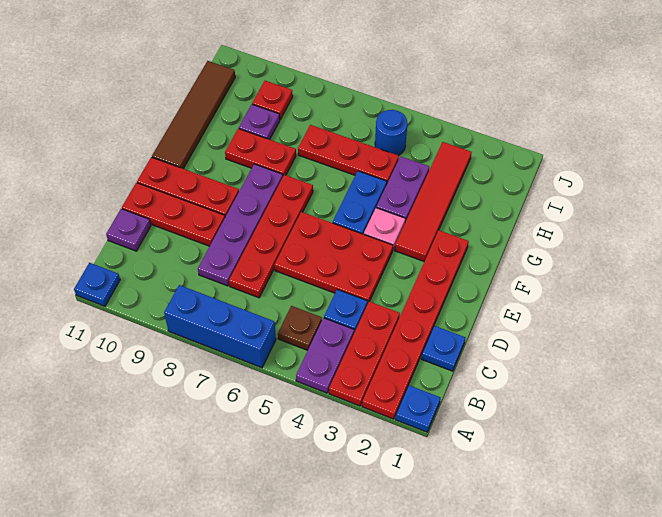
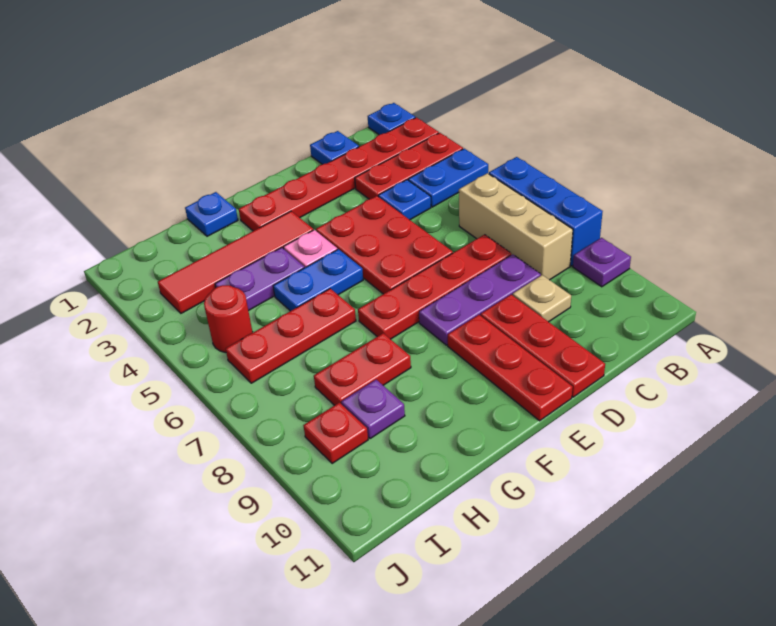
purple 1x2 plate [296,318,354,393] -> blue 1x2 plate [408,149,488,207]
blue 1x1 plate [74,263,120,306] -> blue 1x1 plate moved to [185,192,238,236]
brown 1x1 plate [278,306,322,350] -> none
none -> tan 1x3 brick [459,173,573,280]
purple 1x4 plate [198,164,283,286] -> purple 1x3 plate [419,254,541,345]
none -> tan 1x1 plate [513,275,571,322]
purple 1x1 plate [106,209,151,251] -> purple 1x1 plate moved to [573,238,631,287]
brown 1x4 tile [152,61,235,169] -> none
red 1x2 plate [225,129,296,176] -> red 1x2 plate turned to [314,333,411,405]
red 1x3 plate [298,125,399,183] -> red 1x3 plate turned to [226,289,356,383]
blue 1x1 round brick [375,110,407,156] -> red 1x1 round brick [204,285,253,353]

